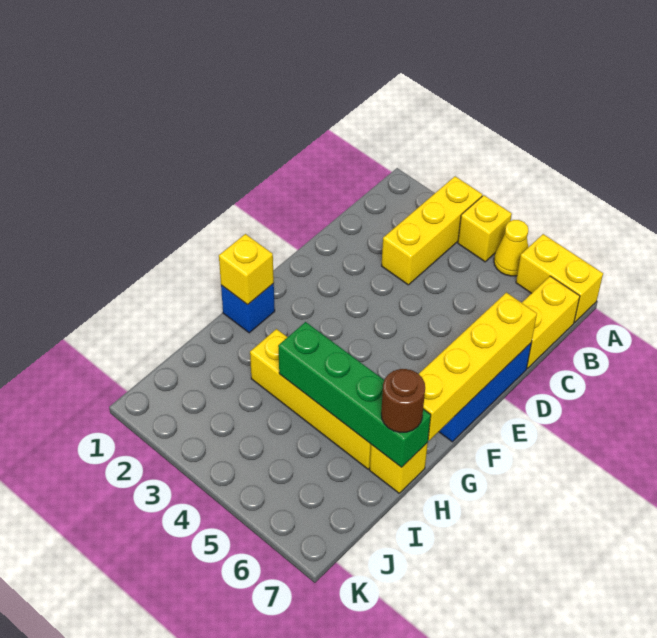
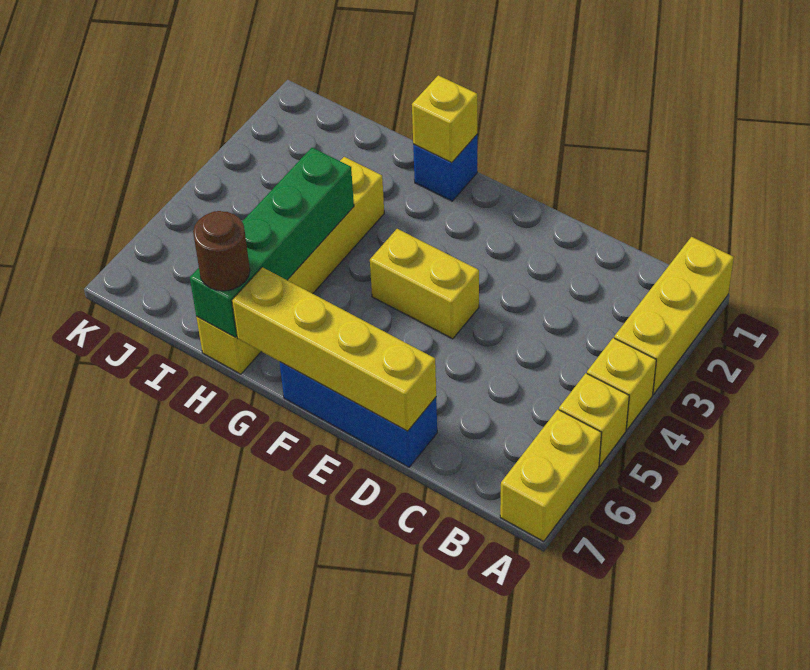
yellow 1x3 brick [382,176,482,285] -> yellow 1x3 brick turned to [614,237,734,394]
yellow 1x1 cone [494,220,528,276] -> yellow 1x1 brick [559,373,629,466]
yellow 1x2 brick [522,276,580,369] -> yellow 1x2 brick moved to [370,229,479,339]

